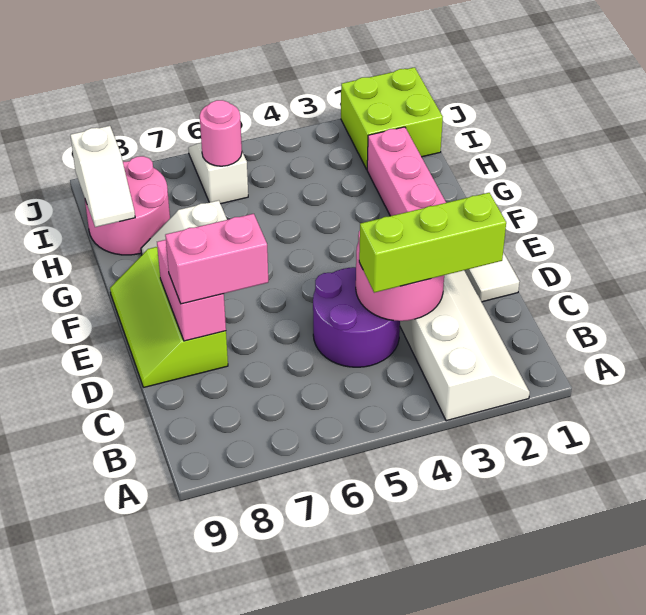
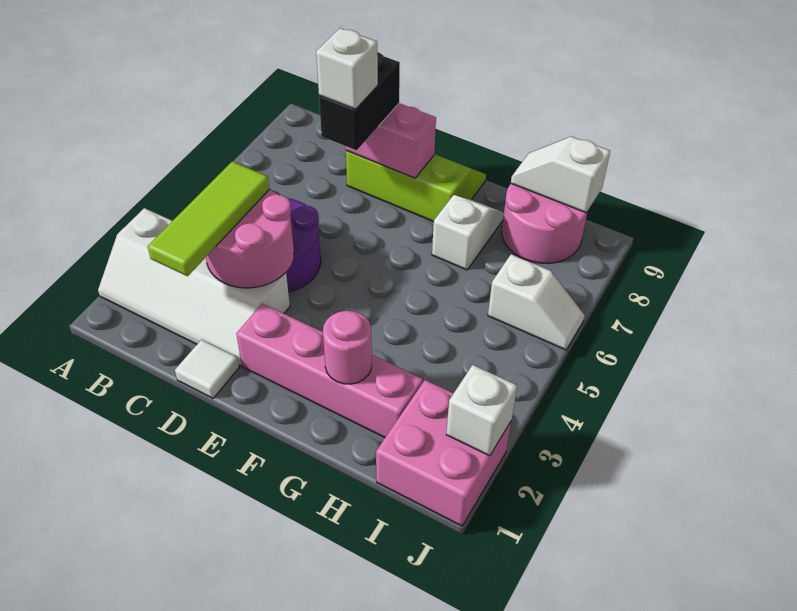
lime 1x3 brick [359,193,506,293] -> lime 1x3 tile [148,161,269,276]
pink 1x2 brick [165,214,268,304] -> black 1x2 brick [319,52,400,150]
none -> white 1x1 brick [316,28,378,109]
lime 2x2 brick [341,67,443,169] -> pink 2x2 brick [376,380,511,526]
pink 1x1 round brick [200,100,242,166] -> pink 1x1 round brick moved to [323,311,372,384]
none -> white 1x1 brick [446,365,517,456]

